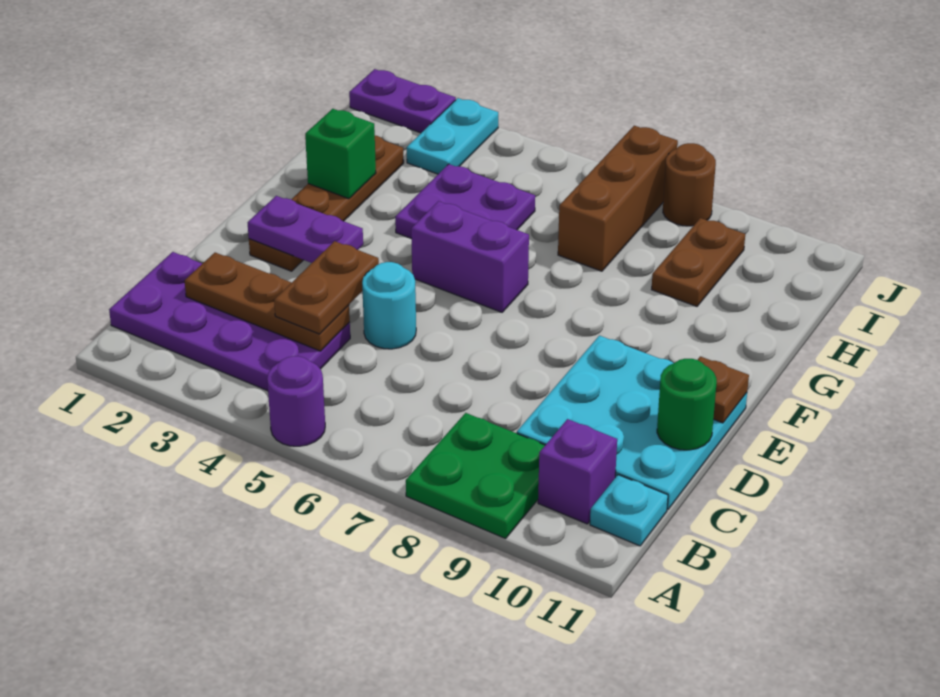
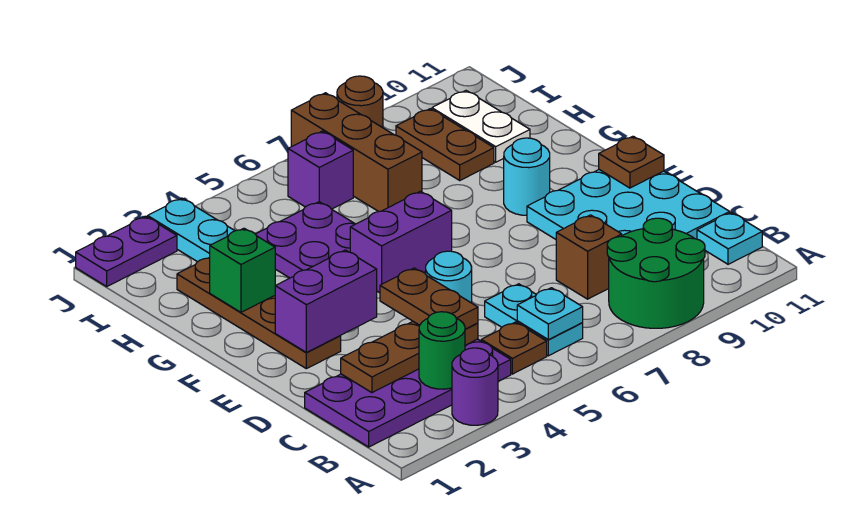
purple 1x1 round brick [267,356,325,446] -> purple 1x1 round brick moved to [452,348,498,425]
green 2x2 plate [406,413,545,539] -> green 2x2 round brick [607,218,705,328]
none -> brown 1x1 plate [481,322,547,374]
none -> cyan 1x2 plate [485,284,583,356]
none -> cyan 1x1 plate [517,288,583,340]
purple 1x1 brick [538,419,617,524] -> purple 1x1 brick moved to [288,131,353,209]
none -> brown 1x1 brick [556,215,622,299]
green 1x1 round brick [657,359,717,450] -> green 1x1 round brick moved to [419,312,465,389]
purple 1x2 plate [248,196,363,263] -> purple 1x2 brick [275,250,377,352]
none -> cyan 1x1 round brick [504,138,550,215]
none -> white 1x2 plate [432,91,530,162]

